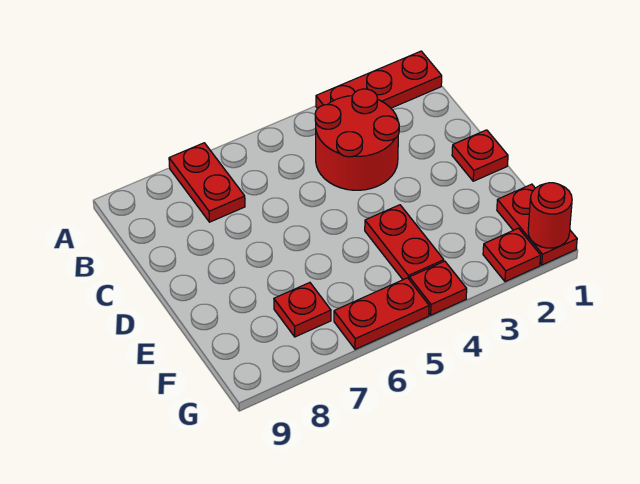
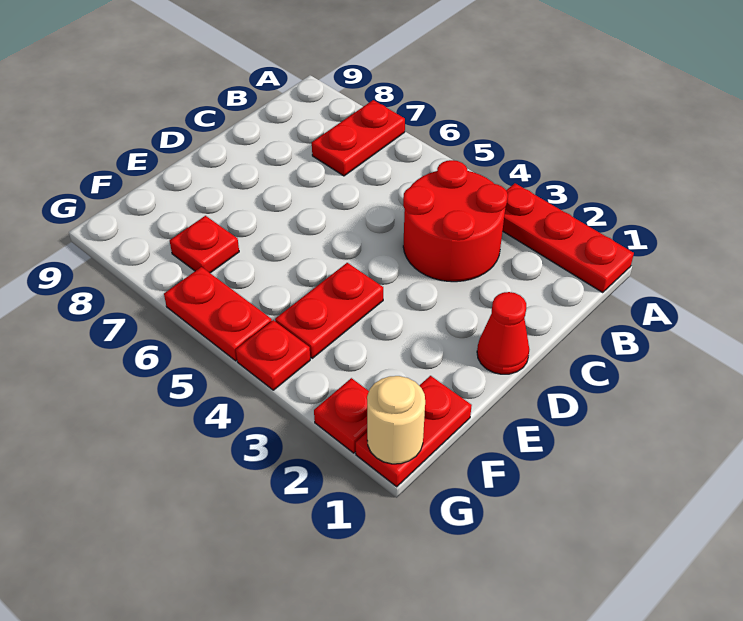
red 1x1 plate [452,130,508,181] -> red 1x1 cone [477,292,529,374]
red 1x1 round brick [528,183,572,248] -> tan 1x1 round brick [367,376,425,464]

